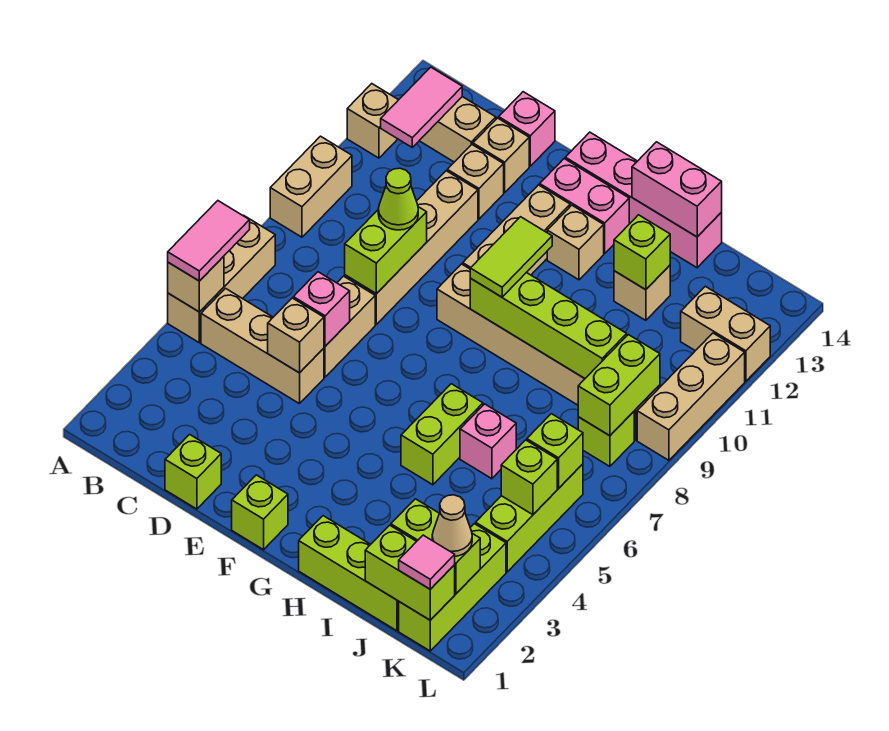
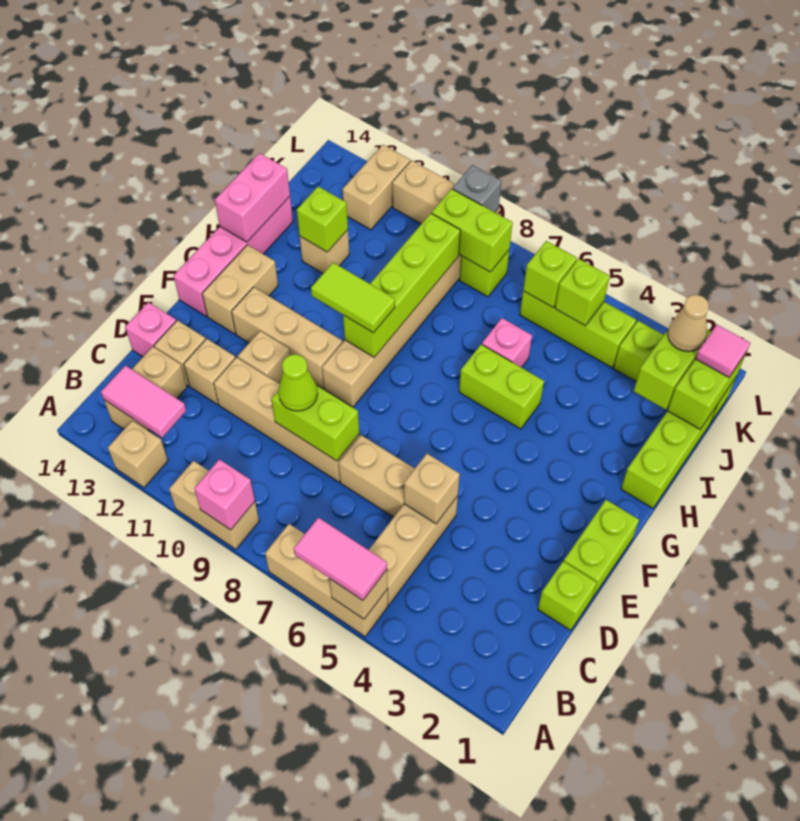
pink 1x1 brick [293,272,350,346] -> pink 1x1 brick moved to [194,459,255,530]
lime 1x1 brick [232,475,288,550] -> lime 1x2 brick [564,500,639,598]
pink 1x2 brick [540,159,629,253] -> tan 1x2 brick [202,245,278,334]
tan 1x1 brick [547,205,604,280] -> tan 1x1 brick moved to [238,331,290,384]
none -> grey 1x1 brick [453,165,502,212]

